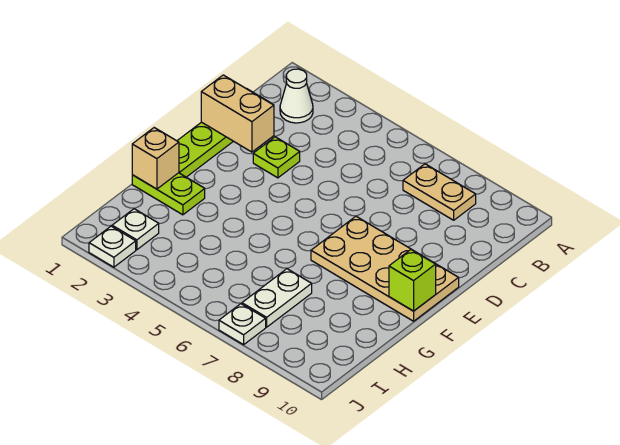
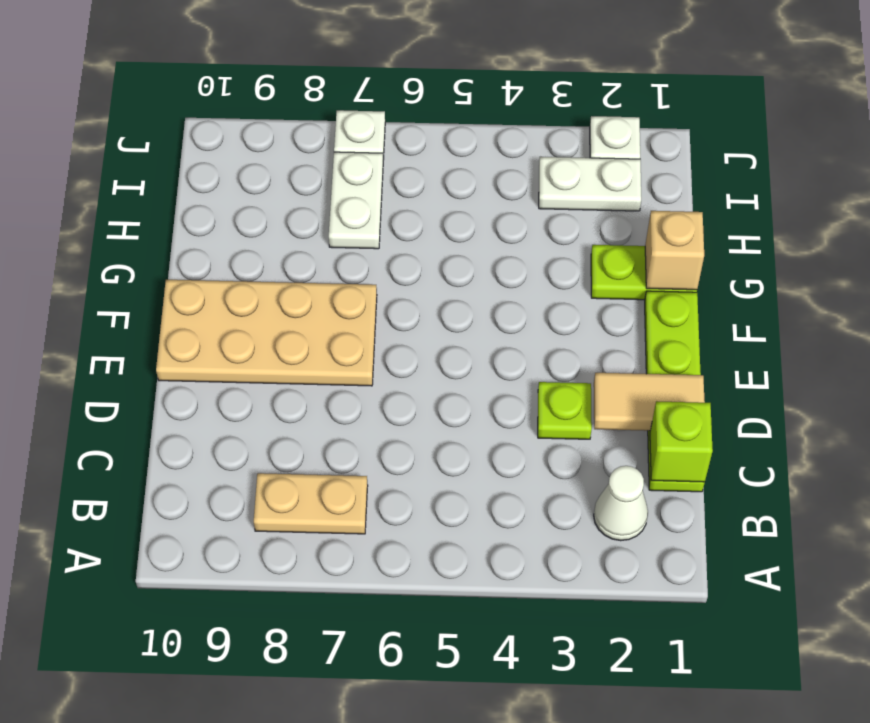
tan 1x2 brick [201,75,274,152] -> tan 1x2 tile [594,373,705,431]
lime 1x1 brick [389,250,436,311] -> lime 1x1 brick moved to [650,401,713,482]
white 1x1 plate [112,209,159,250] -> white 1x2 plate [539,157,641,211]

